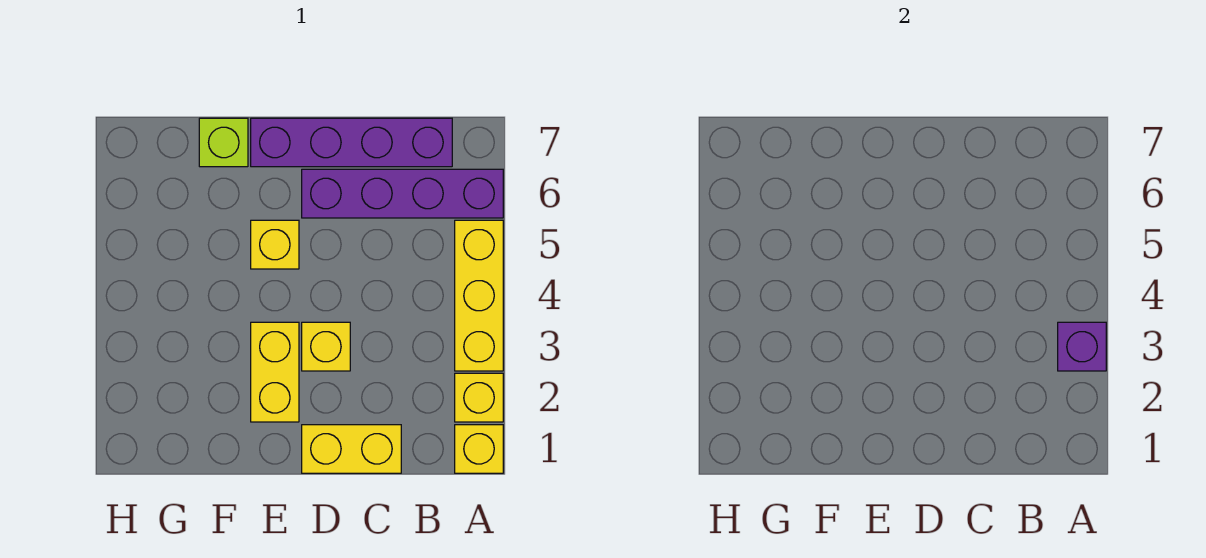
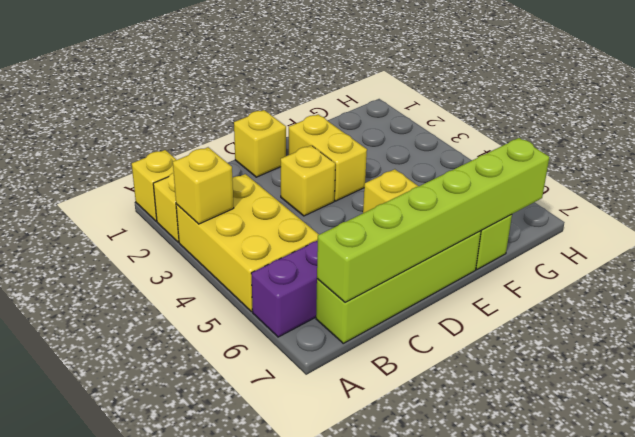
yellow 1x3 brick [455,220,503,371] -> yellow 2x3 brick [176,174,319,312]
purple 1x1 brick [1058,322,1106,371] -> yellow 1x1 brick [173,147,234,224]
purple 1x4 brick [251,118,452,167] -> lime 1x4 brick [316,231,481,343]
none -> lime 1x6 brick [317,138,549,302]
yellow 1x2 brick [302,425,401,473] -> yellow 1x1 brick [234,110,286,177]

